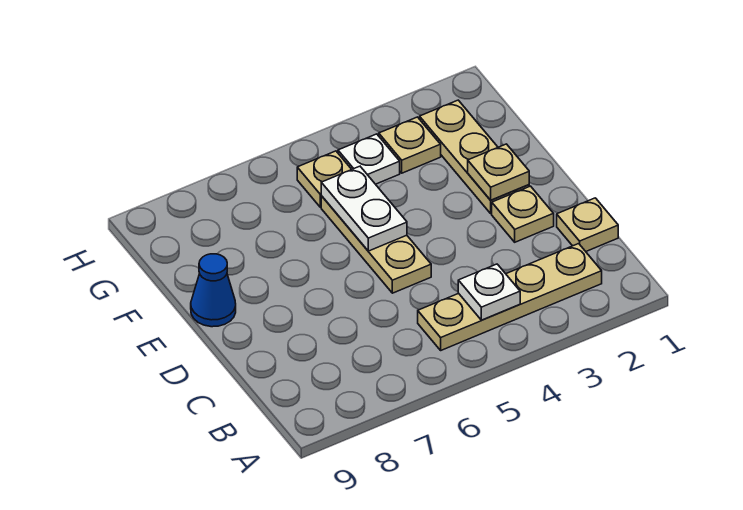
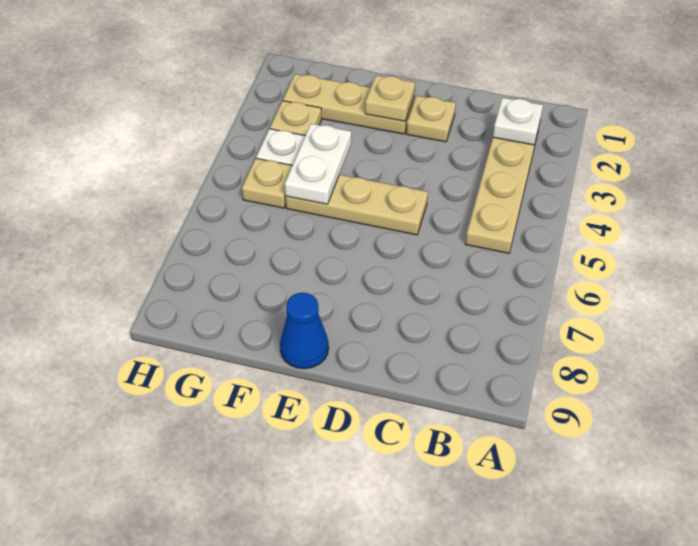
white 1x1 plate [458,264,520,320] -> white 1x1 plate moved to [493,98,543,145]
tan 1x1 plate [557,198,618,251] -> none
white 1x2 plate [321,166,407,251] -> white 1x2 plate turned to [285,124,351,204]

